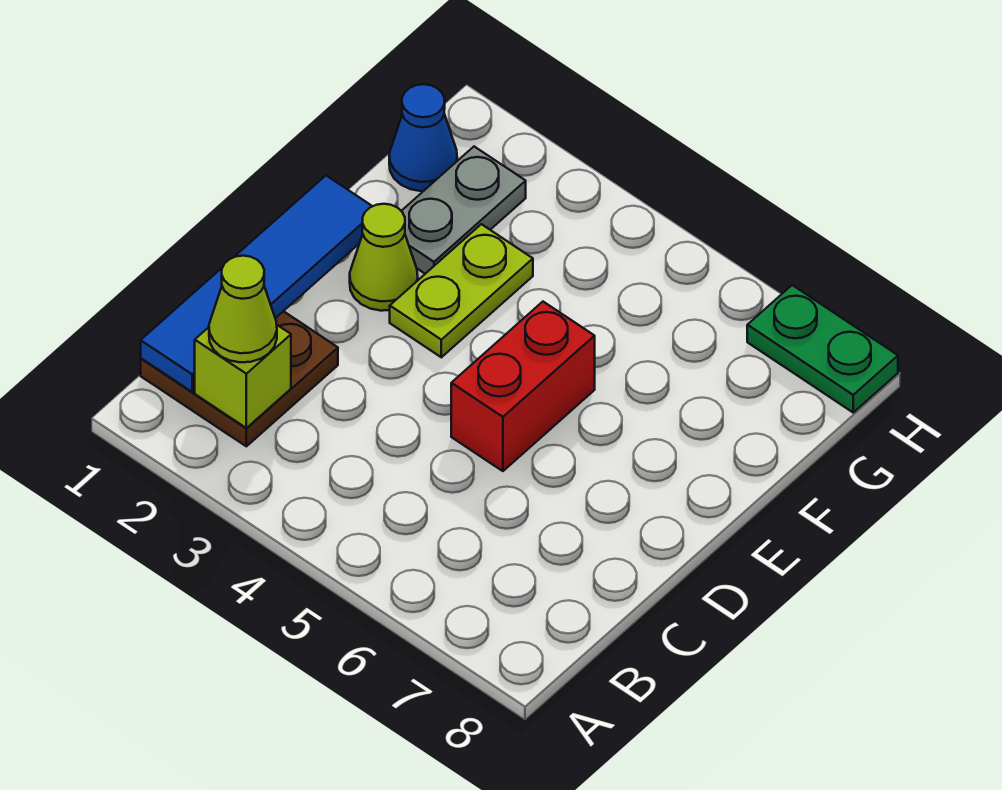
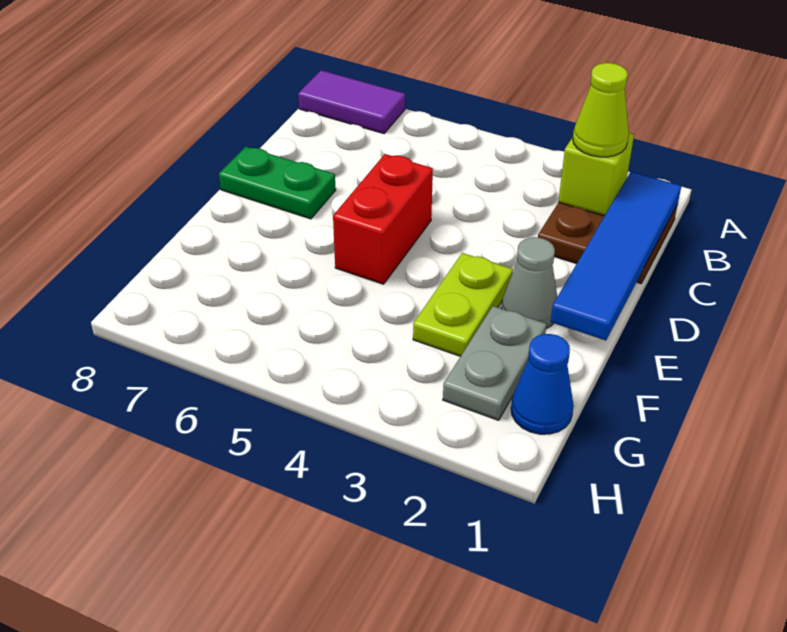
none -> purple 1x2 tile [298,70,405,134]
lime 1x1 cone [350,204,418,311] -> grey 1x1 cone [501,237,557,329]
green 1x2 plate [747,285,898,412] -> green 1x2 plate moved to [219,147,336,219]

